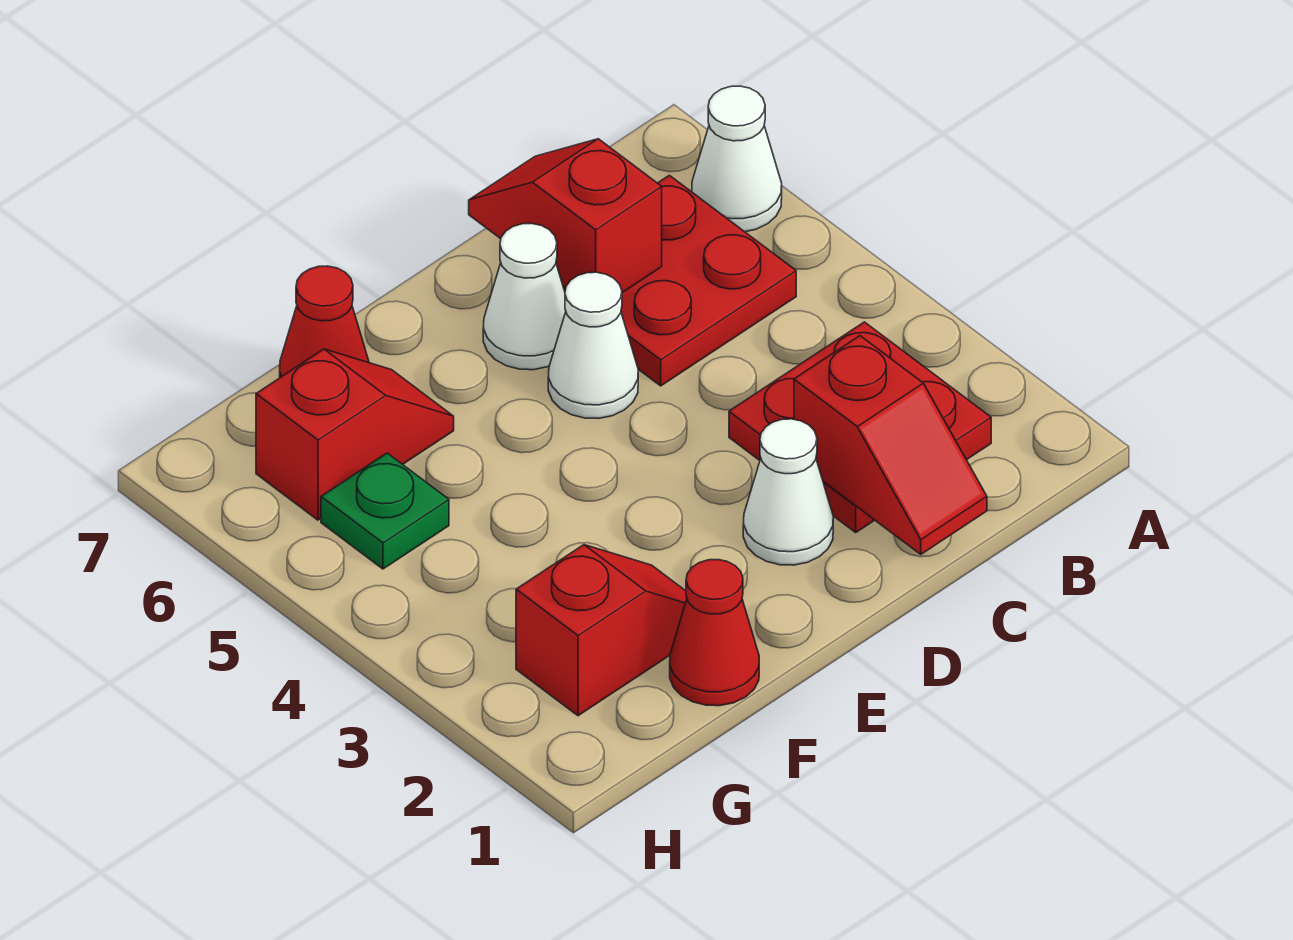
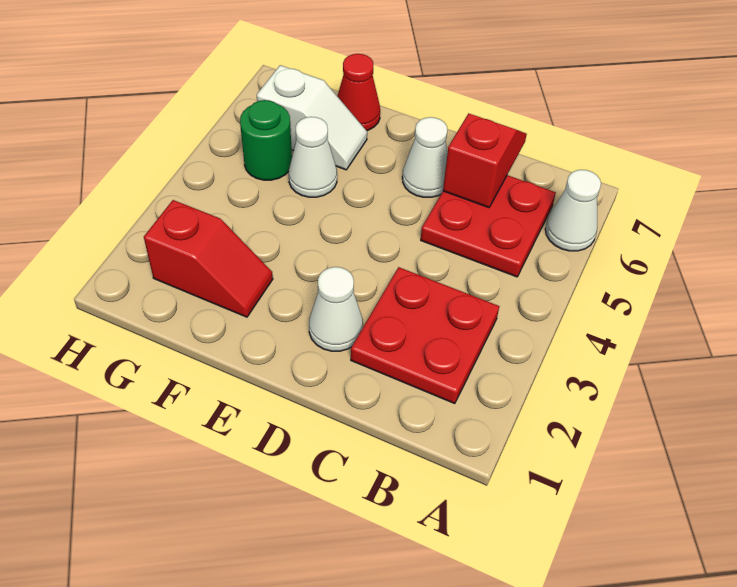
red 1x2 slope [794,336,987,554] -> none
white 1x1 cone [548,272,638,419] -> white 1x1 cone moved to [289,117,337,197]
red 1x1 cone [670,560,759,706] -> none
red 1x2 slope [256,349,454,520] -> white 1x2 slope [257,65,367,170]
green 1x1 plate [321,453,449,569] -> green 1x1 round brick [240,100,292,180]

